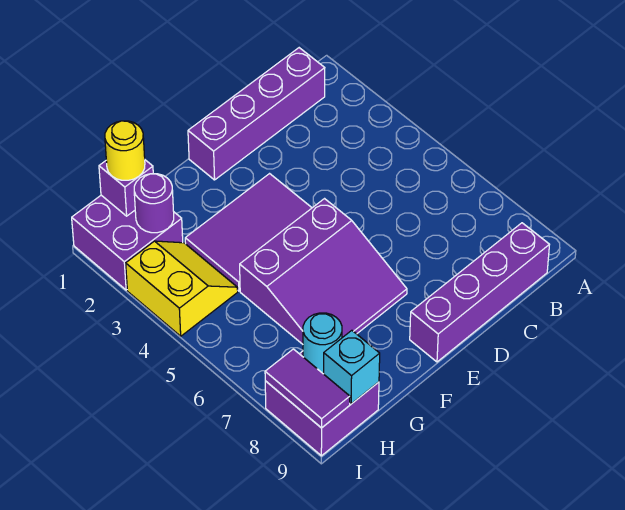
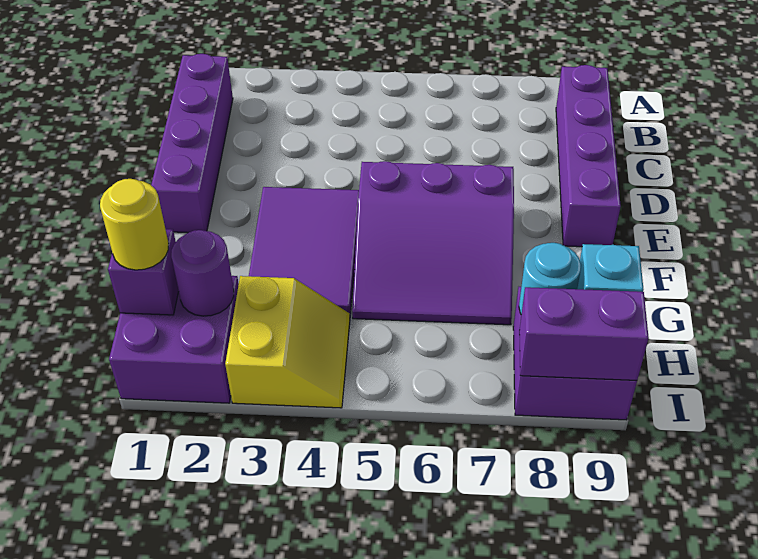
purple 3x3 slope [240,199,407,344] -> purple 3x3 slope turned to [352,161,514,325]
yellow 2x2 slope [126,241,238,336] -> yellow 2x2 slope turned to [225,276,350,408]
purple 1x2 tile [265,349,350,428] -> purple 1x2 brick [519,287,649,380]

